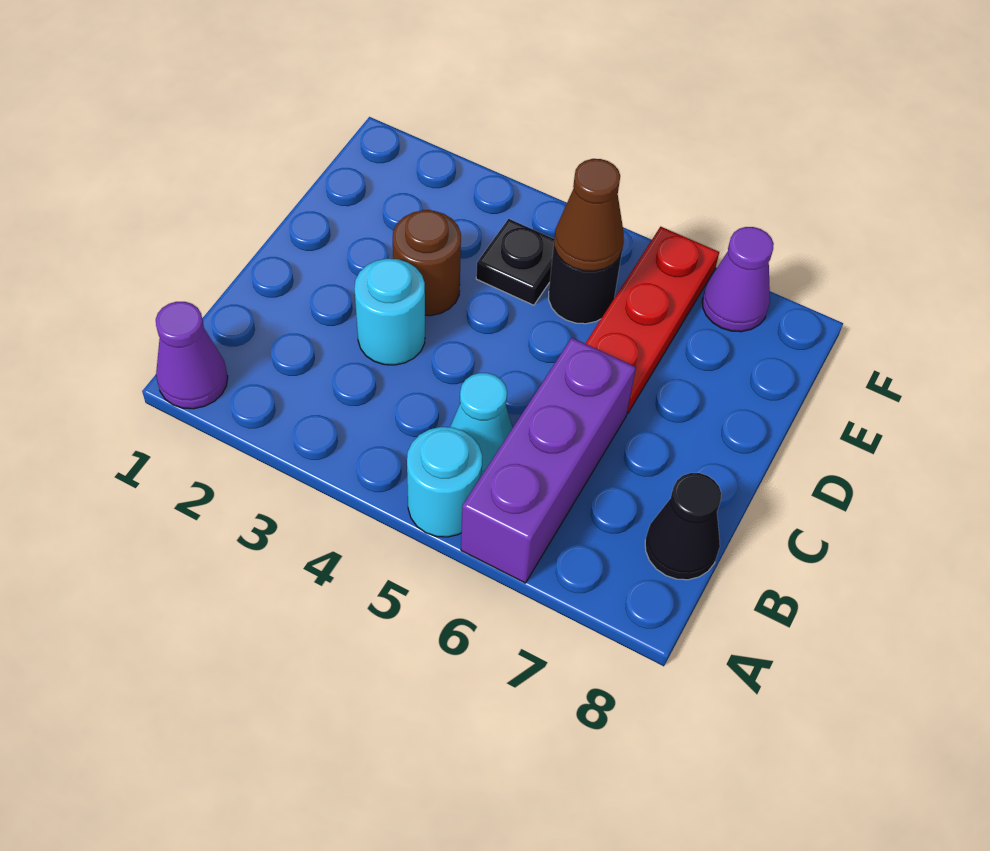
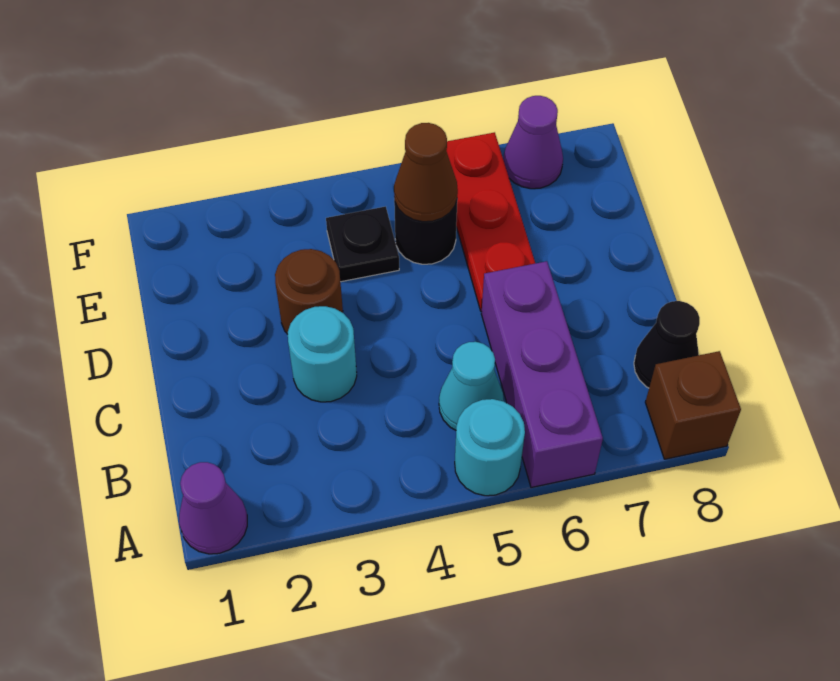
none -> brown 1x1 brick [645,351,741,459]

